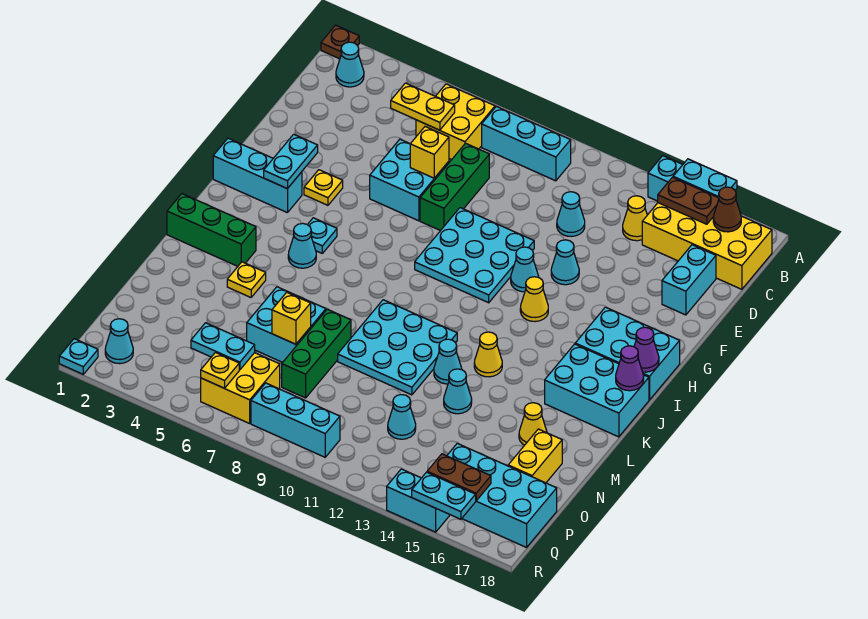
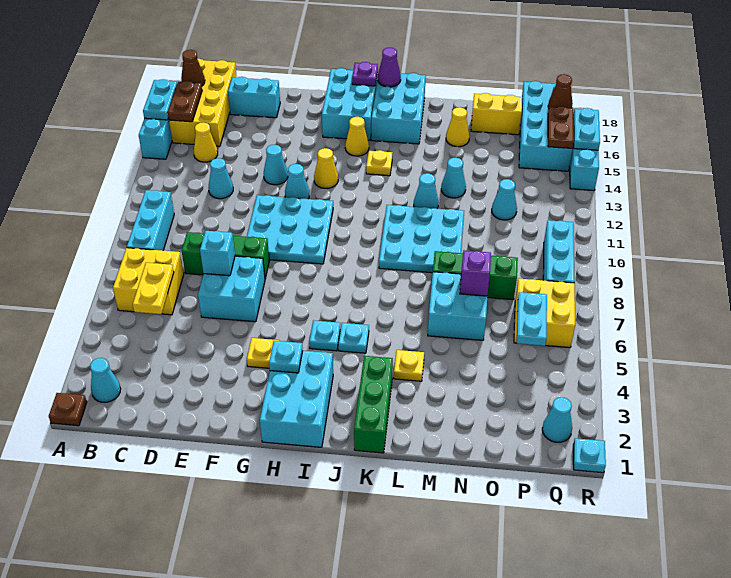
yellow 1x1 brick [410,127,449,178] -> cyan 1x1 brick [200,231,235,276]
cyan 1x2 plate [264,134,318,189] -> cyan 1x1 plate [269,341,303,373]
cyan 1x3 brick [213,138,302,213] -> cyan 2x3 brick [260,351,333,447]
purple 1x1 cone [634,327,659,372] -> purple 1x1 plate [352,62,378,86]
cyan 1x1 cone [288,223,316,268] -> cyan 1x1 plate [338,323,369,353]
yellow 1x1 cone [474,332,502,377] -> yellow 1x1 cone moved to [345,117,369,156]
yellow 1x1 brick [272,292,311,344] -> purple 1x1 brick [460,251,491,296]
yellow 1x1 plate [201,353,239,388] -> yellow 1x1 plate moved to [366,150,392,176]
none -> brown 1x1 cone [548,74,573,108]

